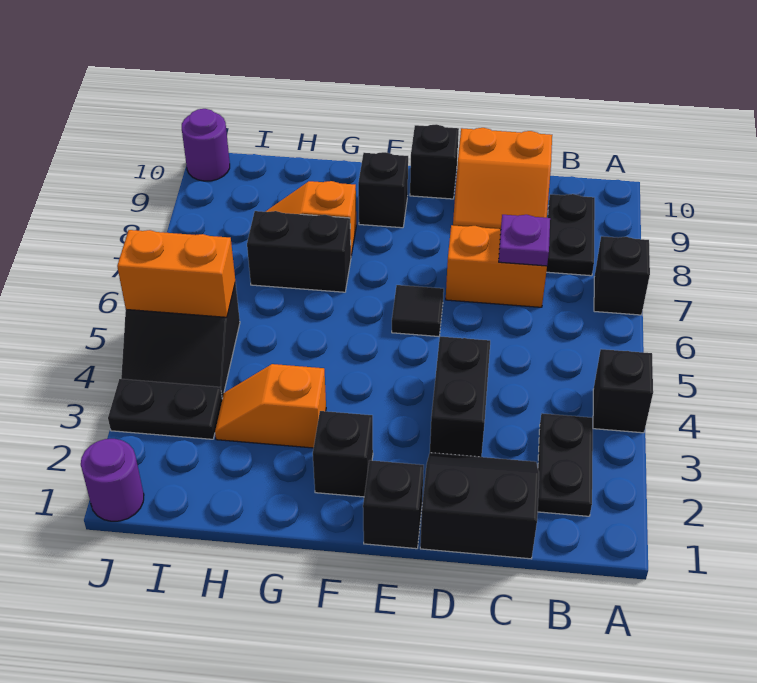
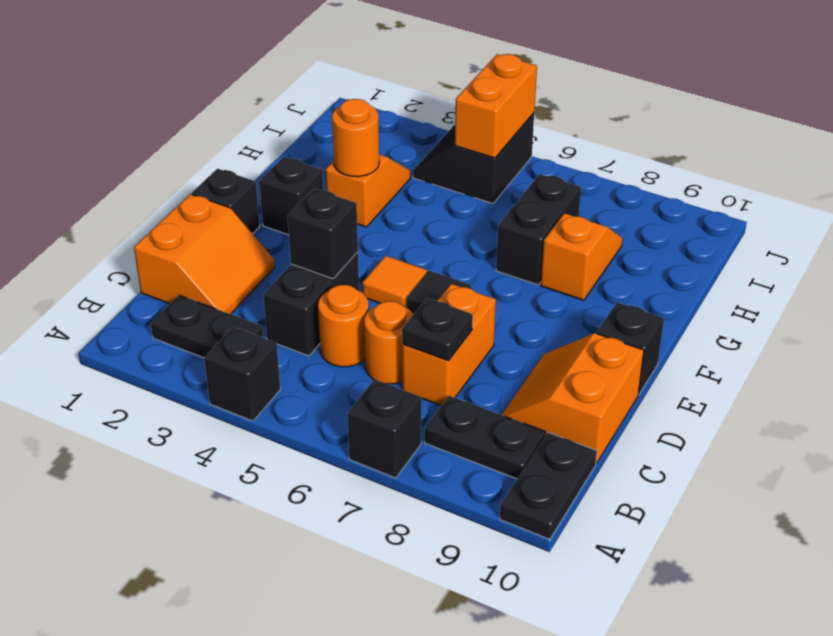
black 2x2 slope [420,453,539,559] -> orange 2x2 slope [134,194,275,314]
none -> orange 1x1 round brick [318,285,369,367]
none -> orange 1x1 round brick [364,301,413,384]
purple 1x1 plate [499,215,550,266] -> black 1x1 plate [402,298,473,361]
black 1x2 brick [430,337,490,457] -> black 1x2 brick turned to [263,252,359,356]
none -> orange 1x1 tile [362,256,427,308]
black 1x1 brick [358,152,408,228] -> black 1x1 brick moved to [288,189,358,279]
none -> orange 1x1 round brick [332,99,379,177]
black 1x2 plate [108,379,222,439] -> black 1x2 plate moved to [500,433,597,539]
purple 1x1 round brick [81,439,144,521] -> none
purple 1x1 round brick [182,109,230,181] -> none

